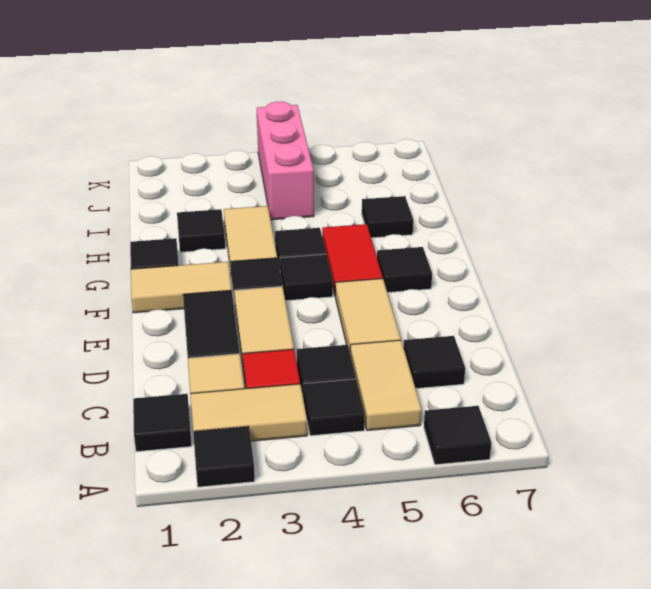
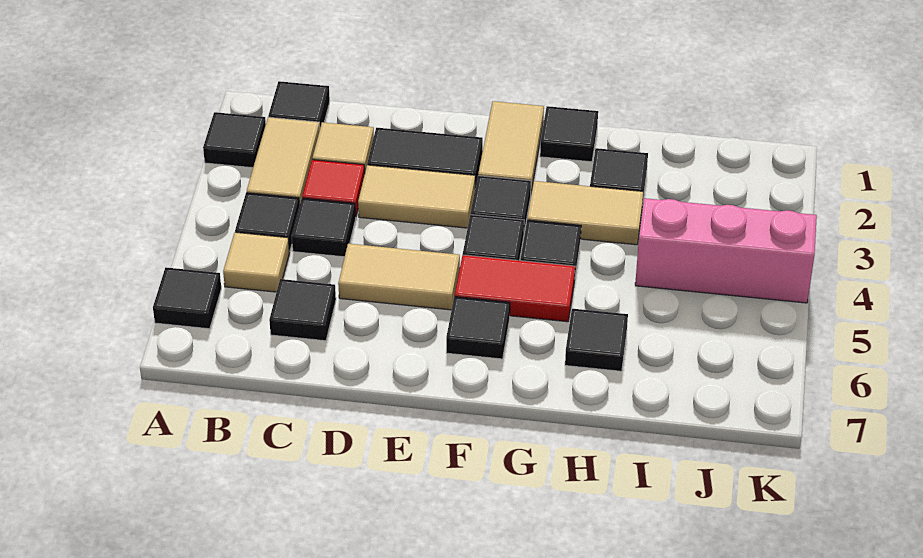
tan 1x2 tile [350,340,421,431] -> tan 1x1 tile [223,232,289,292]

